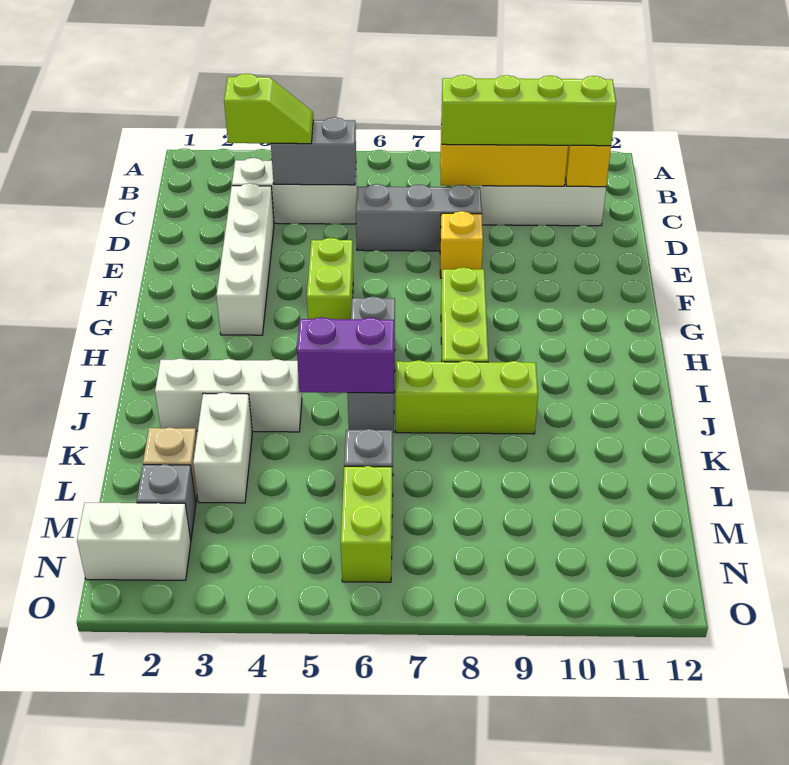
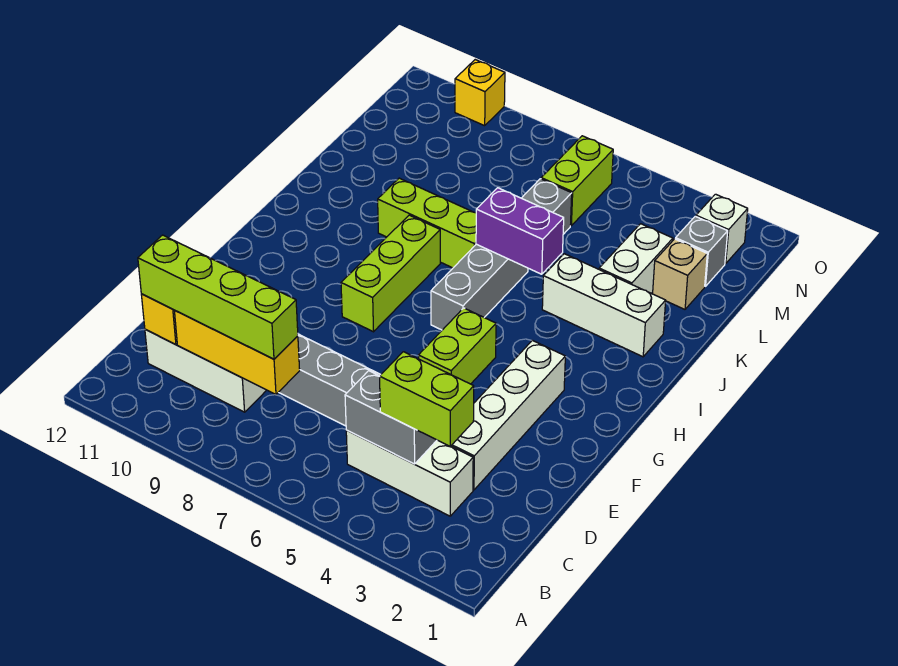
lime 1x2 slope [224,74,313,144] -> lime 1x2 brick [380,352,474,446]
yellow 1x1 brick [440,211,483,278] -> yellow 1x1 brick moved to [455,60,505,126]
white 1x2 brick [77,503,191,580] -> white 1x1 brick [696,194,748,264]

